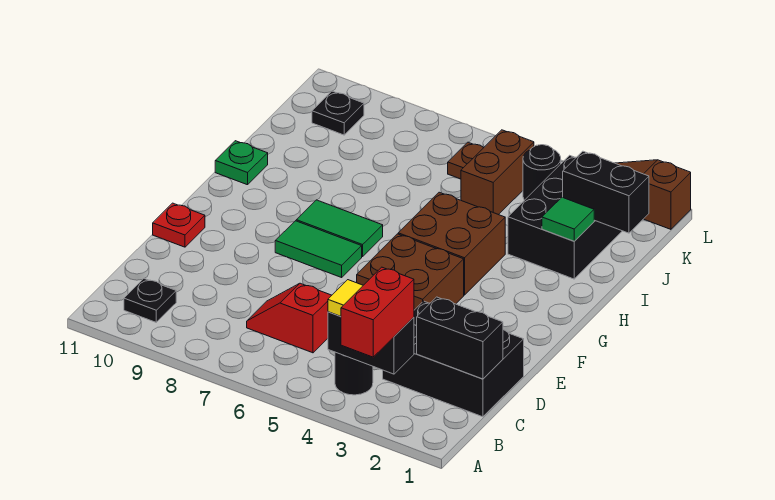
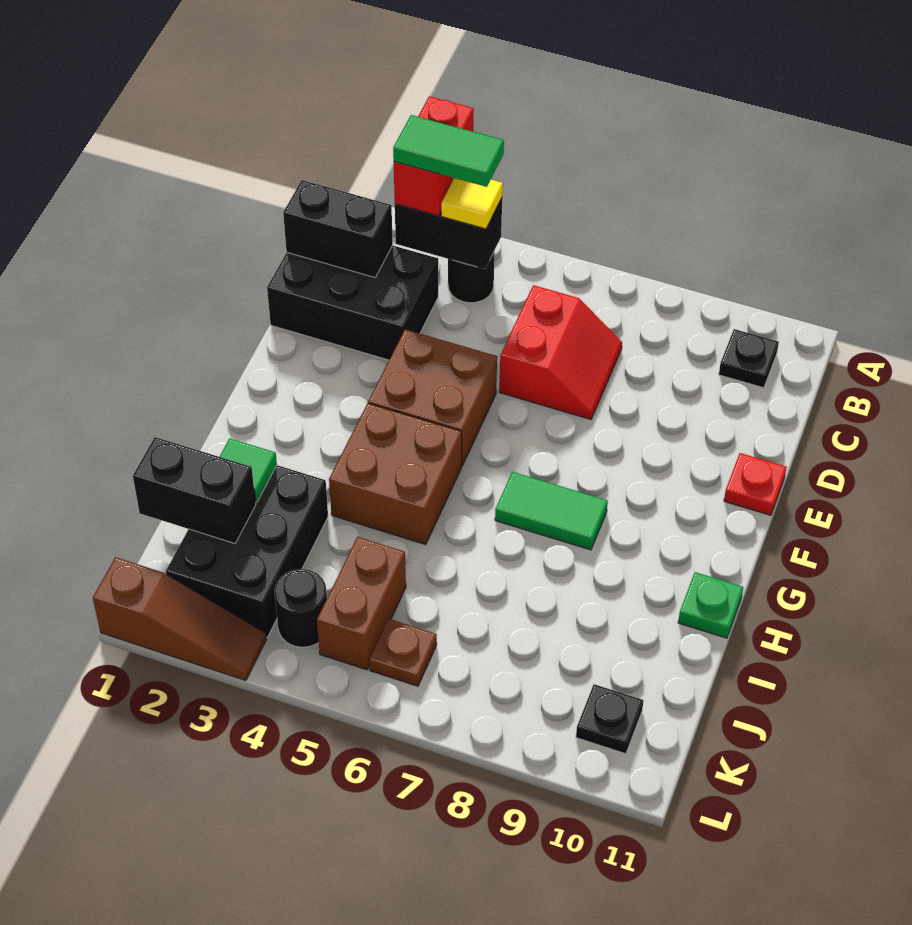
red 1x2 slope [247,283,332,353] -> red 2x2 slope [499,285,622,419]
green 1x2 tile [275,221,362,277] -> green 1x2 tile moved to [393,115,504,187]

